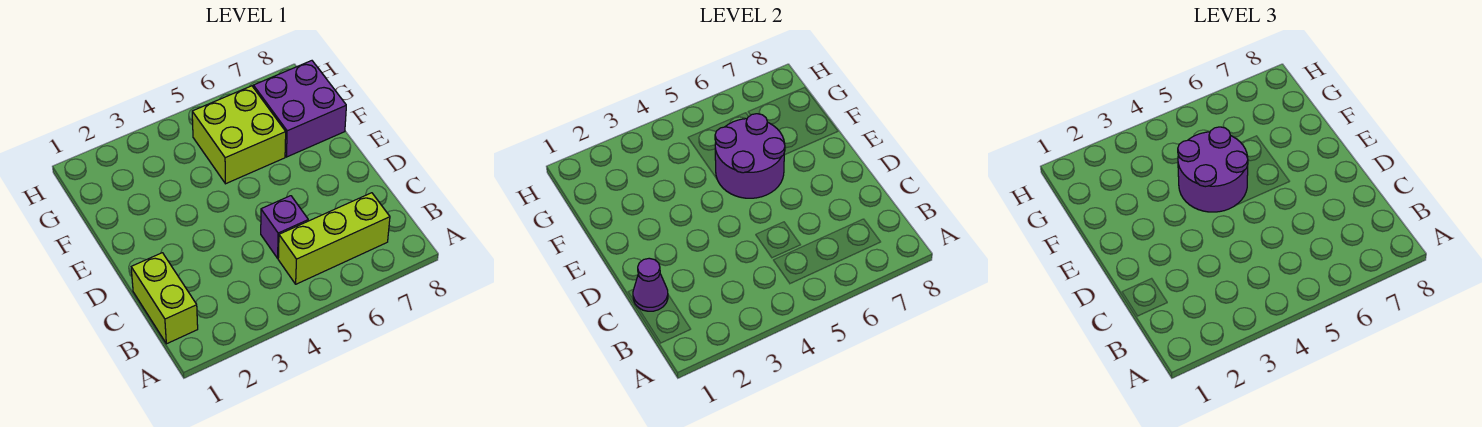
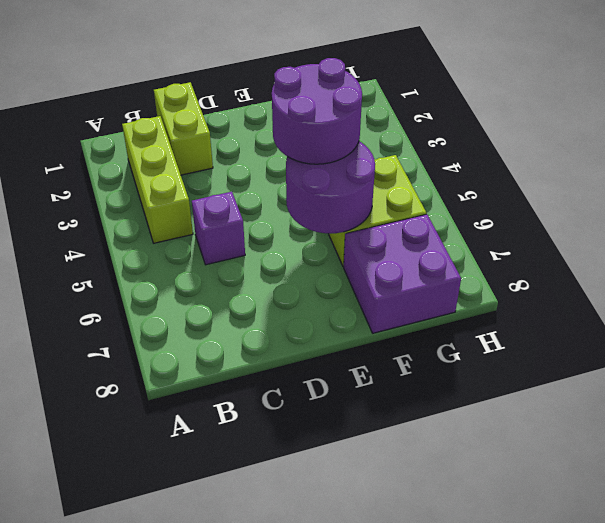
lime 1x2 brick [131,253,198,344] -> lime 1x2 brick turned to [154,82,213,175]
lime 1x3 brick [278,193,390,284] -> lime 1x3 brick moved to [122,116,193,243]
purple 1x1 cone [633,258,668,311] -> none

